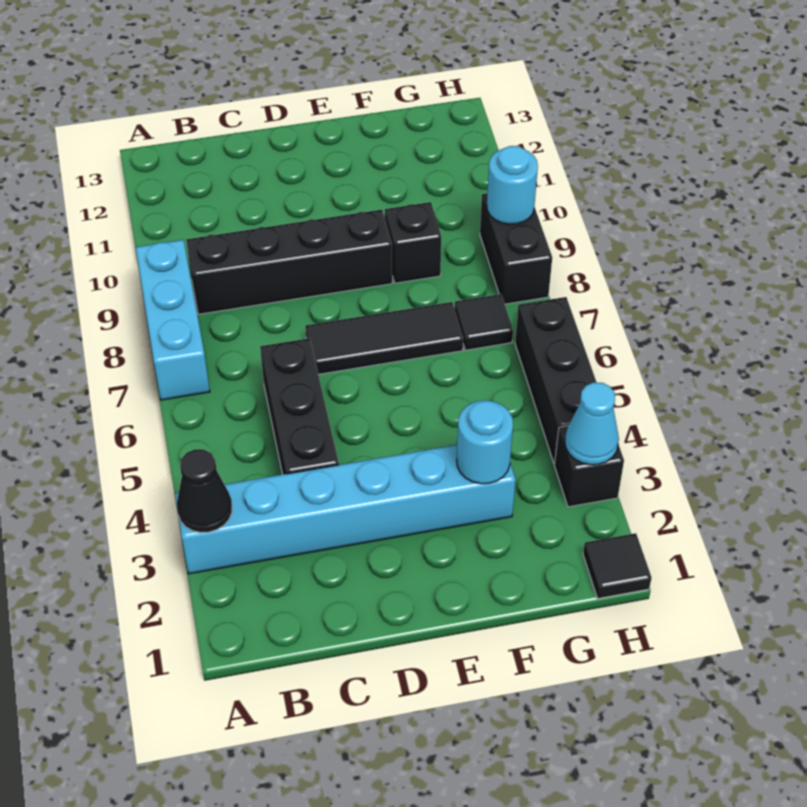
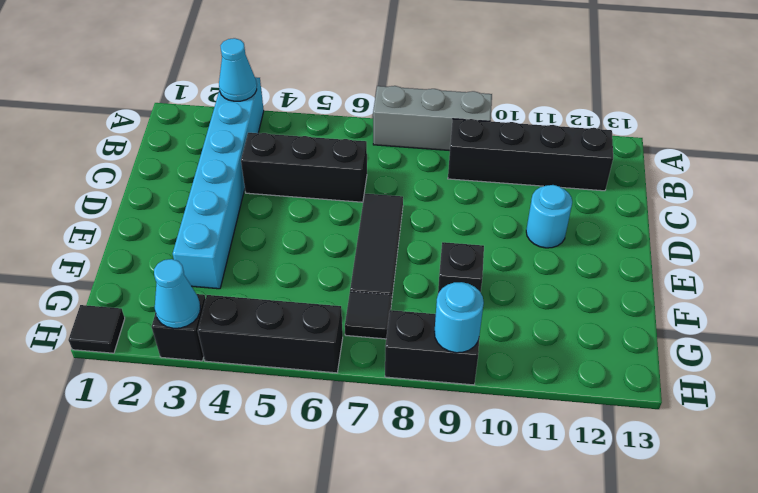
black 1x1 cone [177,449,232,533] -> cyan 1x1 cone [219,38,257,101]
cyan 1x3 brick [136,240,210,400] -> grey 1x3 brick [373,86,492,151]
black 1x4 brick [186,210,392,314] -> black 1x4 brick turned to [448,119,613,191]
cyan 1x1 round brick [457,400,513,484] -> cyan 1x1 round brick moved to [526,185,572,248]

